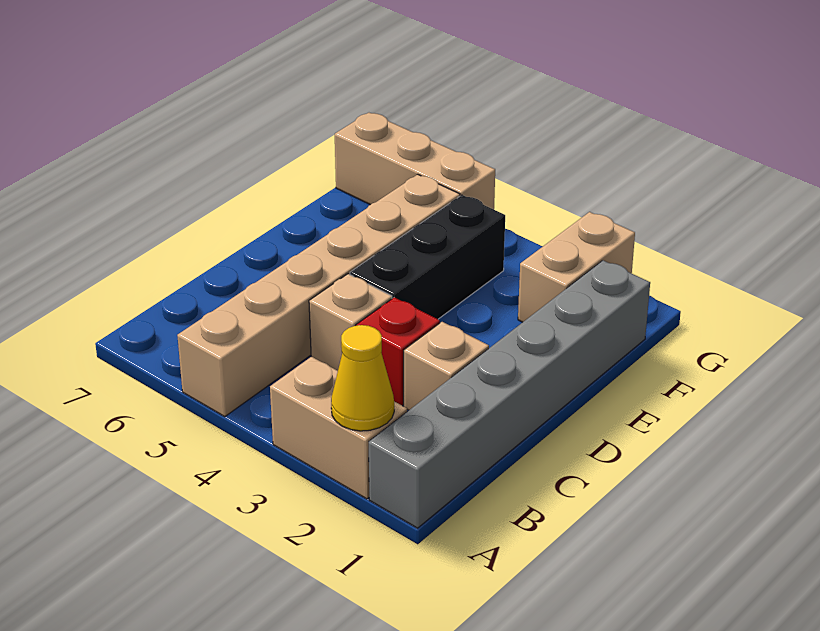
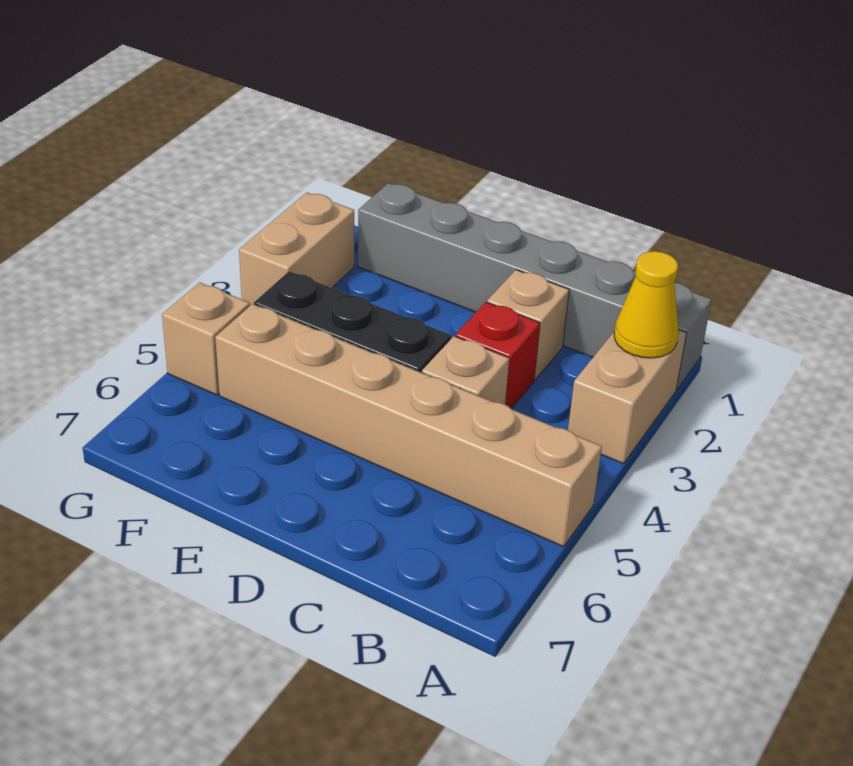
tan 1x2 brick [518,212,635,322] -> tan 1x2 brick turned to [239,193,354,305]
tan 1x3 brick [335,113,495,209] -> tan 1x1 brick [162,283,250,395]

